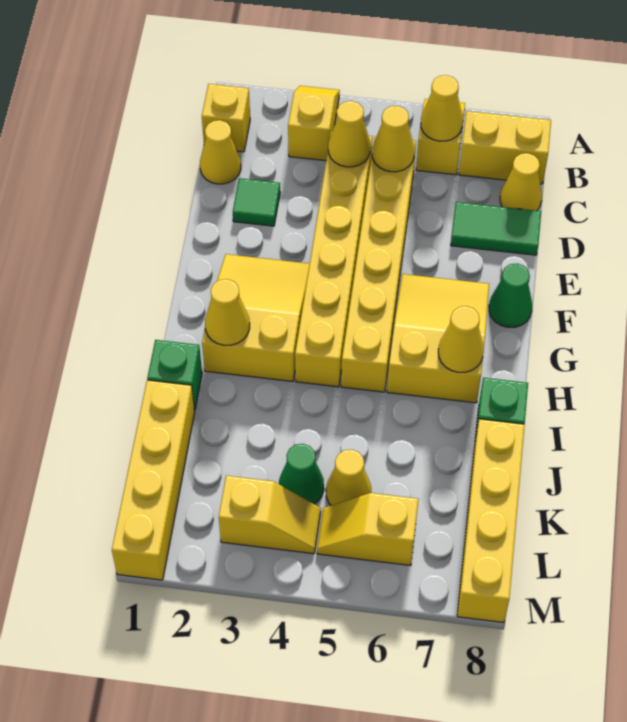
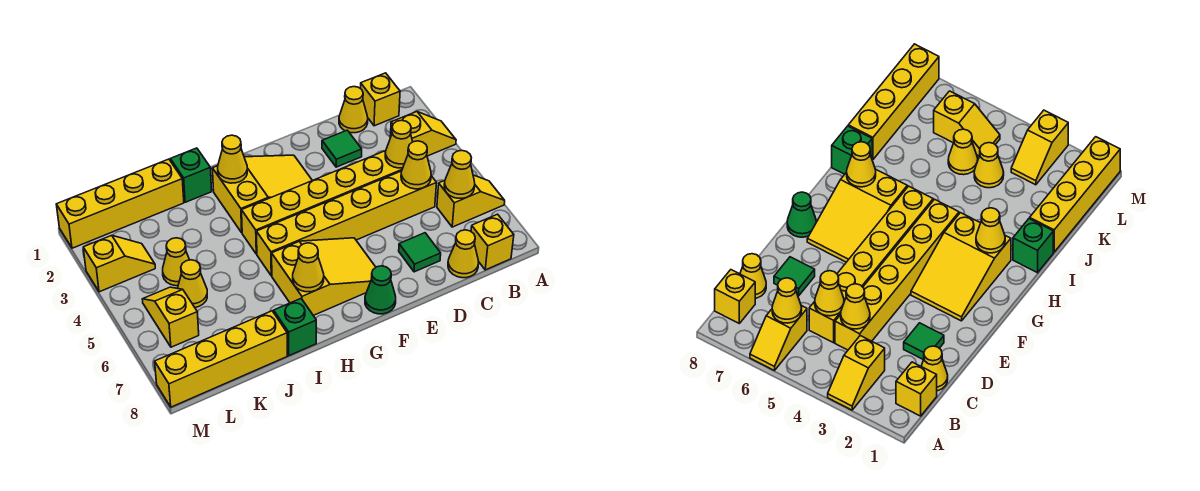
yellow 1x2 brick [459,111,551,184] -> yellow 1x1 brick [471,214,514,270]
green 1x2 tile [451,202,541,255] -> green 1x1 tile [399,233,441,272]
green 1x1 cone [279,444,324,504] -> yellow 1x1 cone [163,238,189,286]
yellow 1x2 slope [219,476,321,554] -> yellow 1x2 slope turned to [83,235,155,292]

